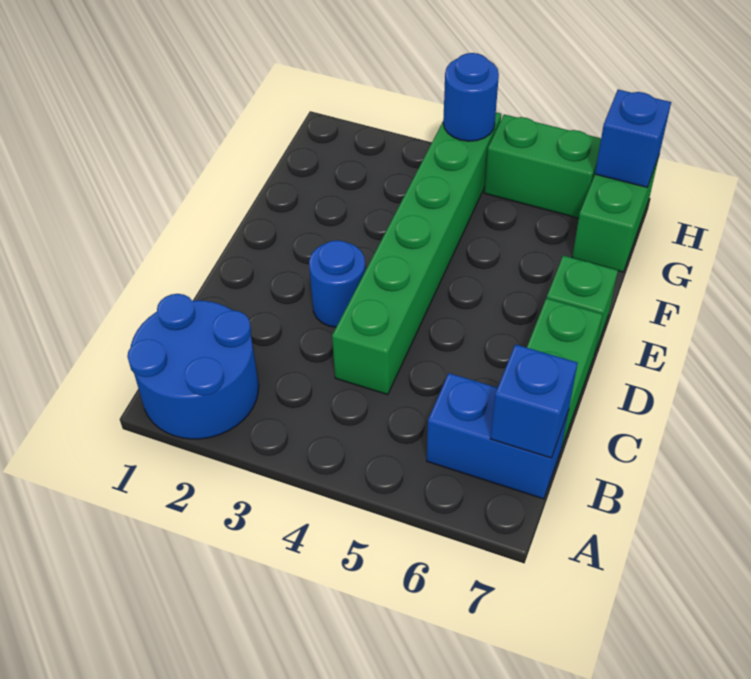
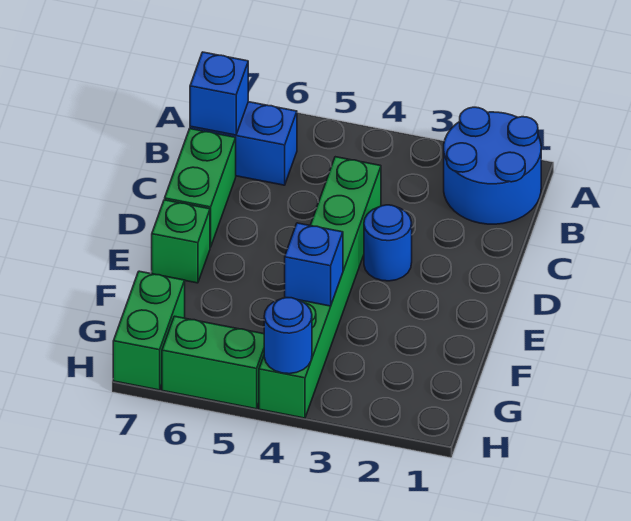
blue 1x1 brick [595,90,671,187] -> blue 1x1 brick moved to [285,223,343,306]

